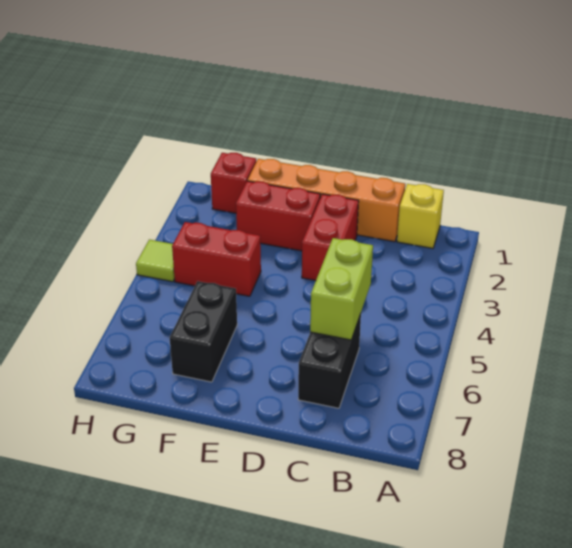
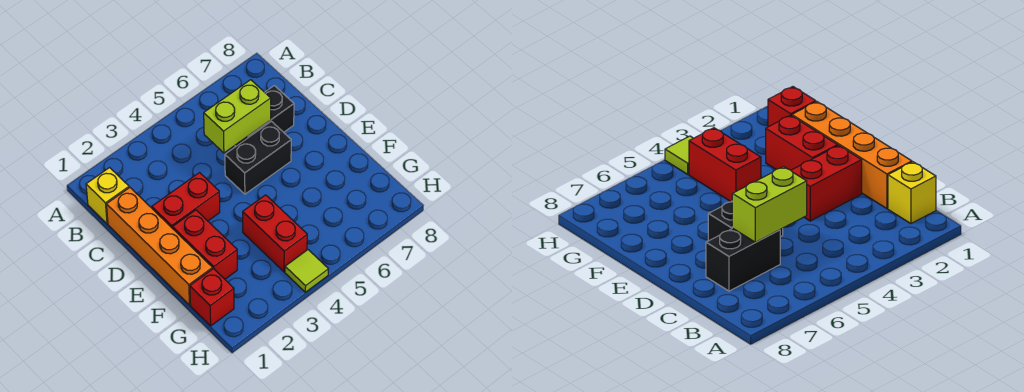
black 1x2 brick [170,281,237,382] -> black 1x2 brick moved to [225,121,291,194]

